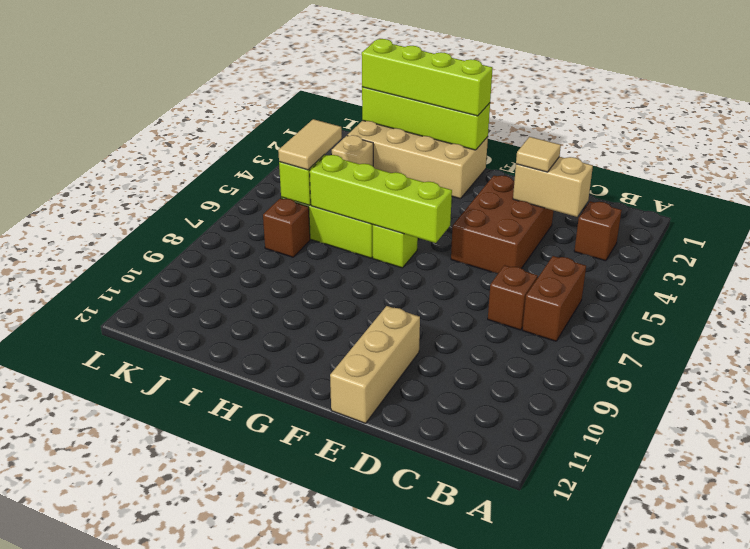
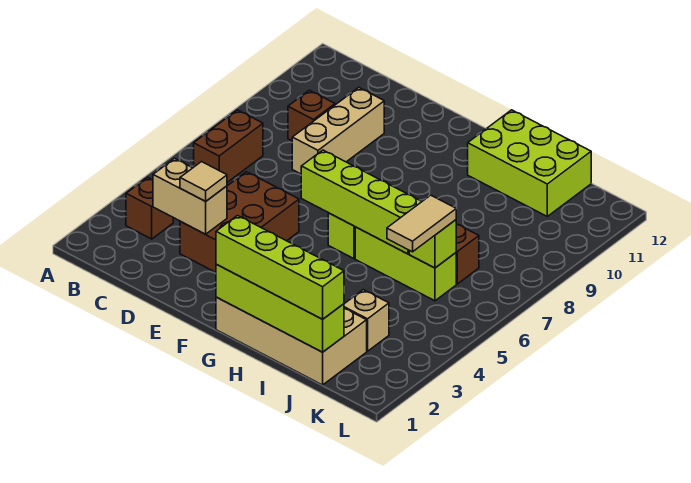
brown 1x1 brick [488,265,538,330] -> brown 1x1 brick moved to [288,90,335,141]
tan 1x3 brick [330,306,420,423] -> tan 1x3 brick moved to [292,88,384,174]
none -> lime 2x3 brick [468,110,591,216]

